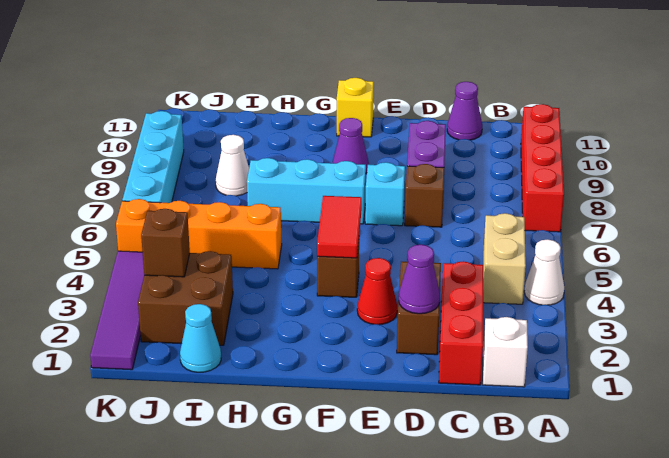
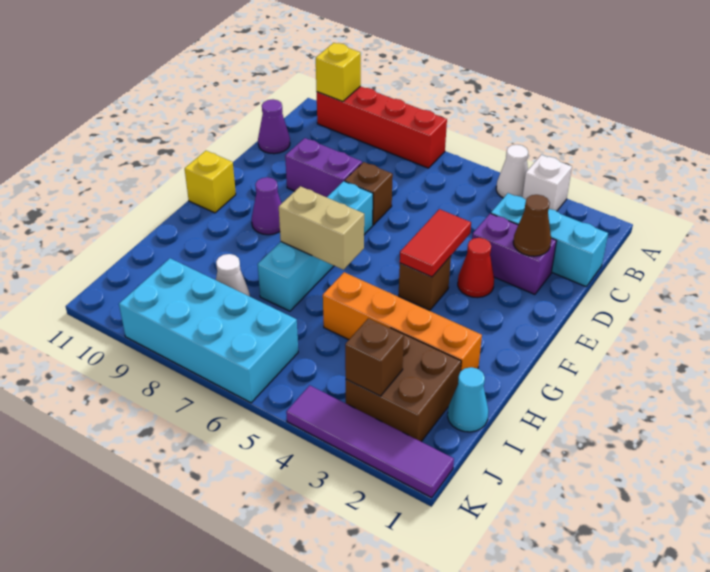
none -> yellow 1x1 brick [316,43,361,102]
white 1x1 brick [483,317,528,387] -> white 1x1 brick moved to [522,155,572,211]
tan 1x2 brick [483,213,526,304] -> tan 1x2 brick moved to [279,186,364,270]
red 1x3 brick [439,261,483,385] -> cyan 1x3 brick [491,193,608,287]
brown 1x2 brick [397,261,441,355] -> purple 1x2 brick [472,214,556,294]
purple 1x1 cone [399,245,440,314] -> brown 1x1 cone [513,195,551,256]
red 1x2 tile [317,196,362,258] -> red 1x2 tile turned to [400,209,471,277]
orange 1x4 brick [116,199,282,269] -> orange 1x4 brick turned to [323,272,482,372]
cyan 1x4 brick [122,111,184,203] -> cyan 2x4 brick [119,258,298,403]

